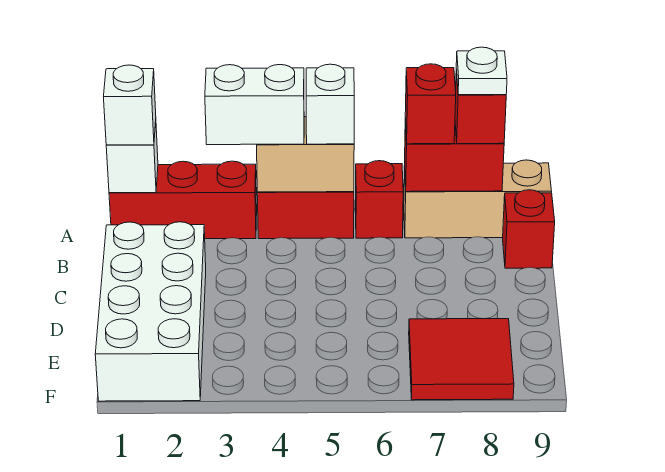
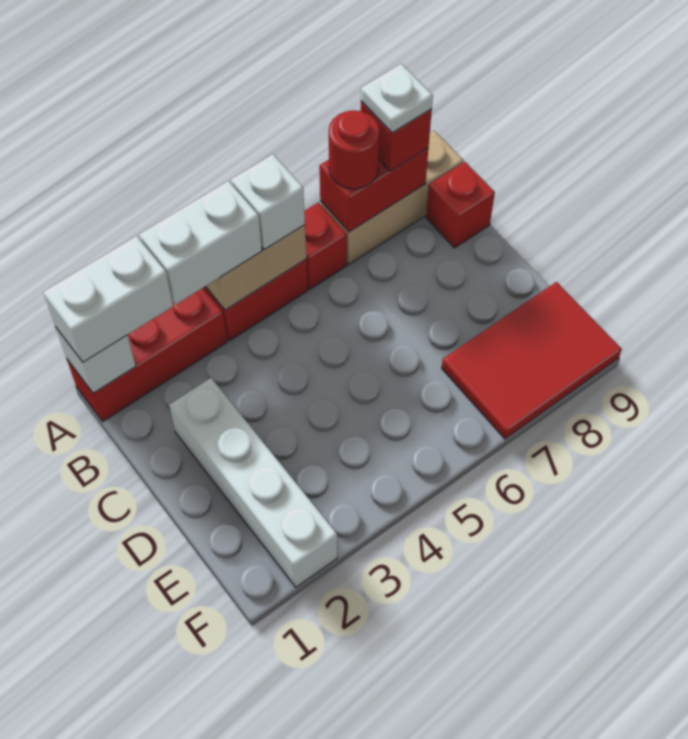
white 1x1 brick [104,65,156,145] -> white 1x2 brick [43,236,173,362]
red 1x1 brick [405,64,456,144] -> red 1x1 round brick [329,110,380,189]
white 2x4 brick [95,222,206,401] -> white 1x4 brick [169,378,337,587]
red 2x2 tile [409,319,514,400] -> red 2x3 tile [442,282,622,439]

